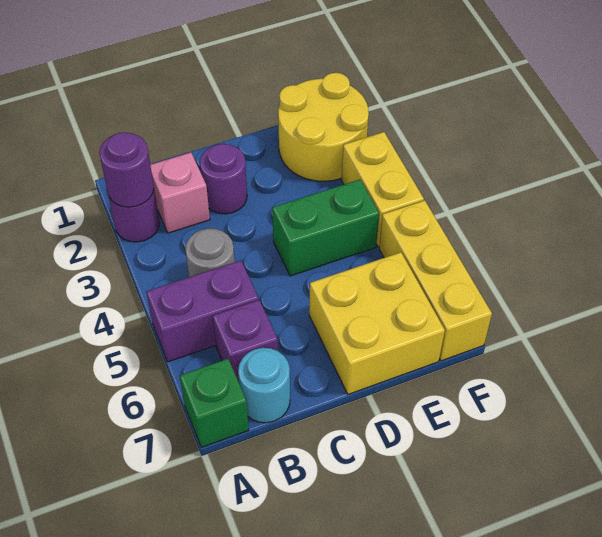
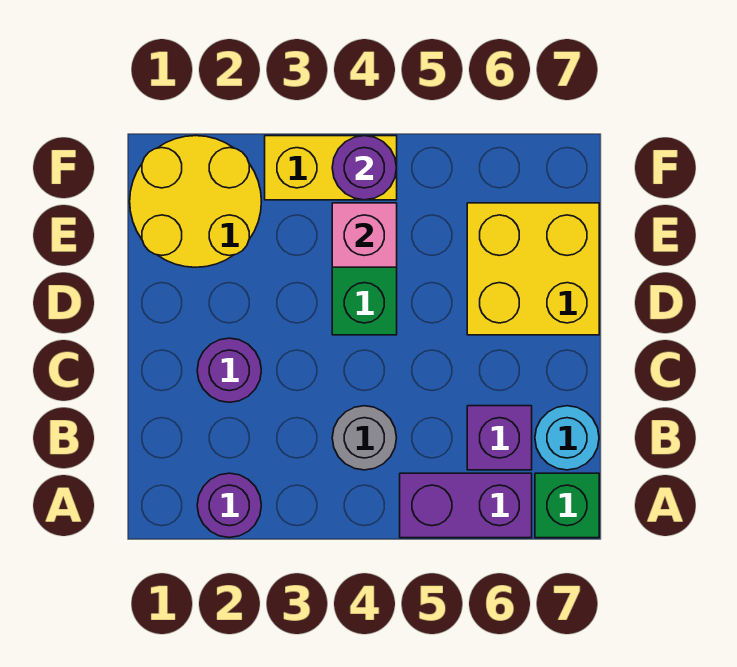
purple 1x1 round brick [99,132,154,207] -> purple 1x1 round brick moved to [332,136,397,200]
purple 1x2 brick [146,261,259,362] -> purple 1x2 brick turned to [400,473,532,538]
pink 1x1 brick [150,153,210,233] -> pink 1x1 brick moved to [332,203,397,267]
yellow 1x3 brick [379,200,492,361] -> none

